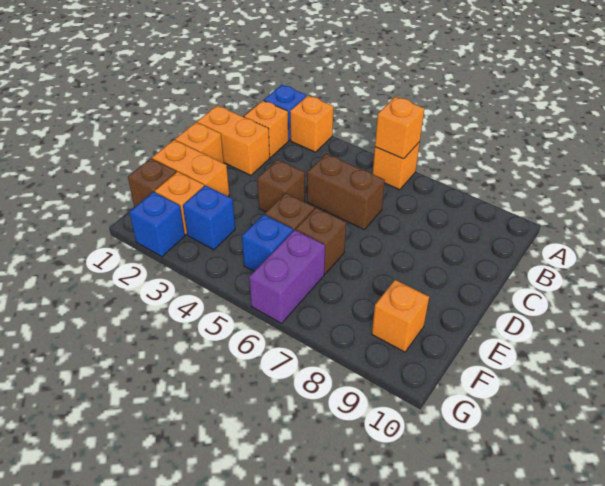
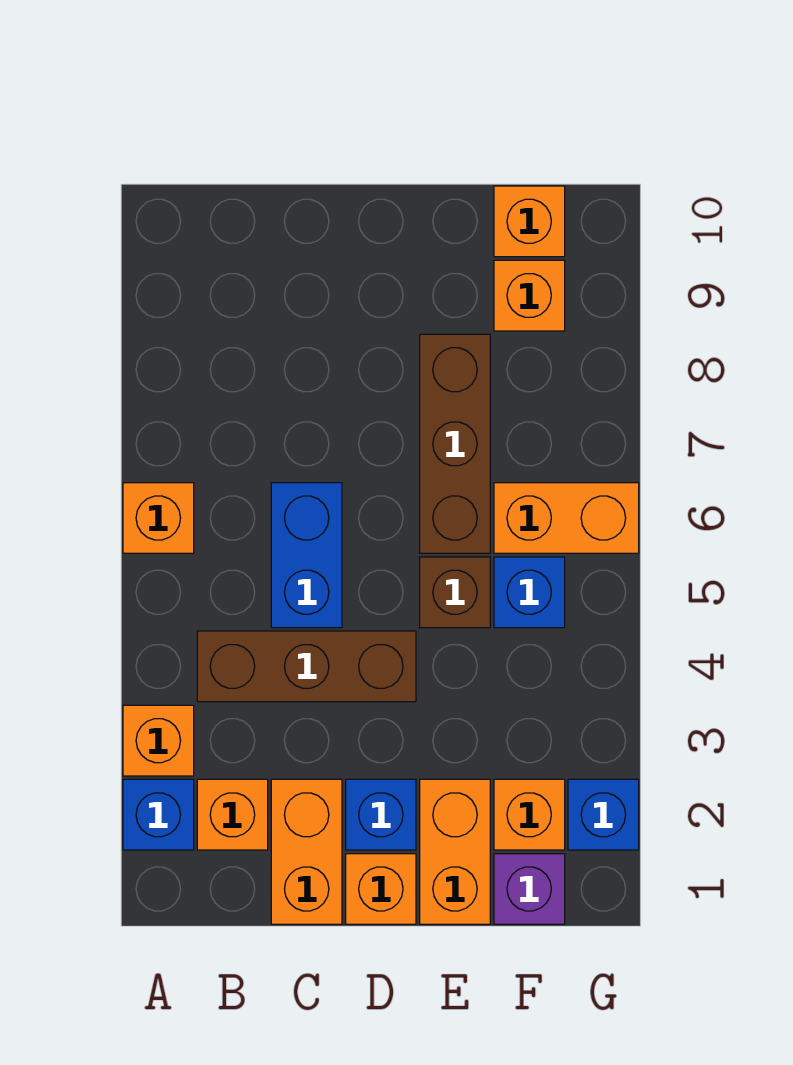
orange 1x1 brick [375,97,424,159] -> orange 1x1 brick moved to [494,186,565,257]
brown 1x2 brick [307,154,385,230] -> blue 1x2 brick [271,483,342,628]
brown 1x1 brick [257,160,305,212] -> brown 1x3 brick [197,631,416,702]
brown 1x1 brick [296,208,346,274] -> brown 1x3 brick [420,334,490,553]
brown 1x1 brick [128,158,176,207] -> purple 1x1 brick [494,854,565,924]
blue 1x1 brick [183,185,235,250] -> blue 1x1 brick moved to [346,779,416,850]
purple 1x2 brick [249,230,325,323] -> orange 1x2 brick [494,483,639,553]

